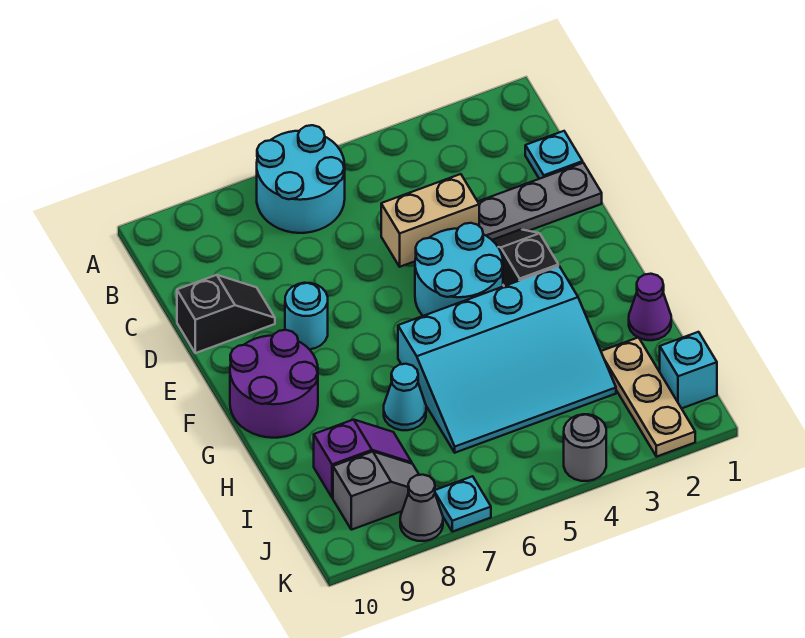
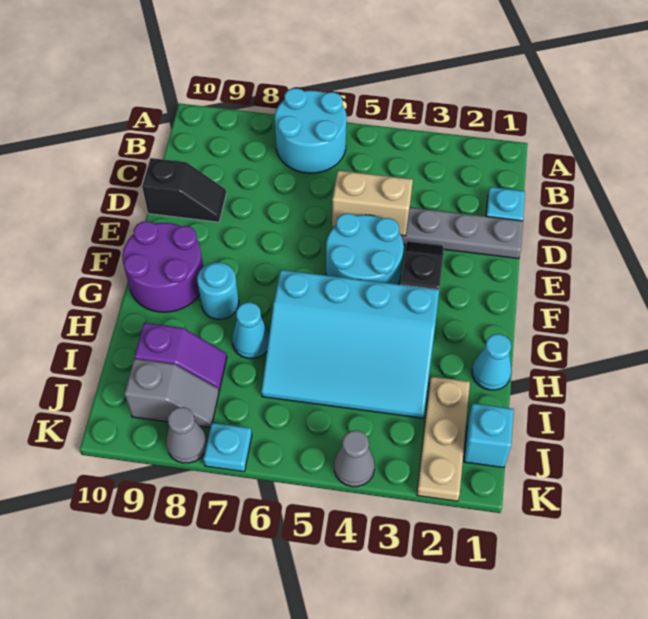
cyan 1x1 round brick [285,283,328,349] -> cyan 1x1 round brick moved to [197,262,239,319]
purple 1x1 cone [629,274,671,340] -> cyan 1x1 cone [472,334,512,390]
grey 1x1 round brick [564,414,606,481] -> grey 1x1 cone [334,430,375,487]

